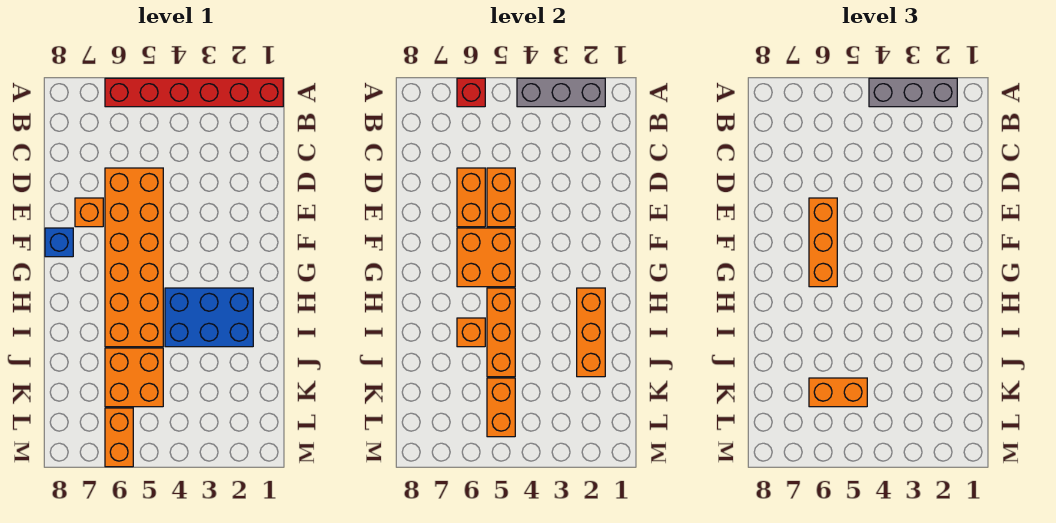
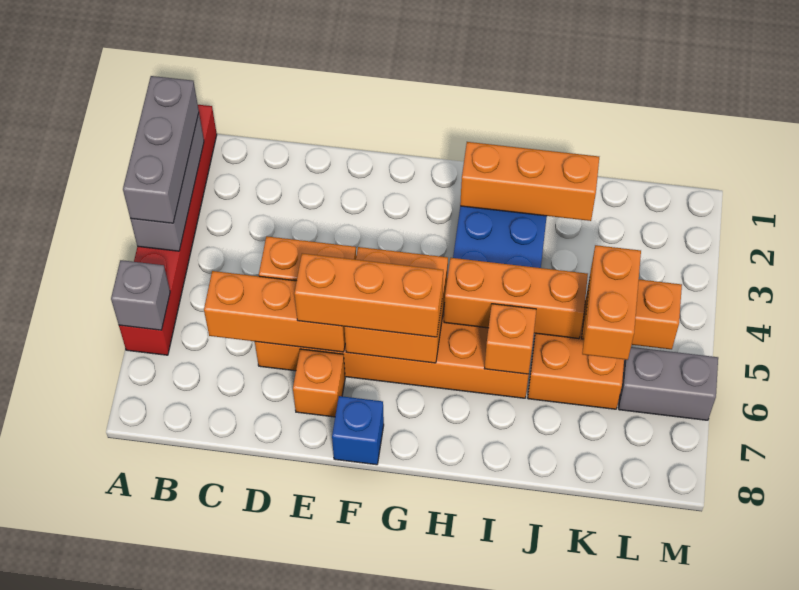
red 1x1 brick [457,78,485,107] -> grey 1x1 brick [111,260,170,330]
orange 1x2 brick [457,168,485,227] -> orange 1x3 brick [204,271,345,352]
orange 1x2 brick [105,408,133,467] -> grey 1x2 brick [619,347,718,420]

